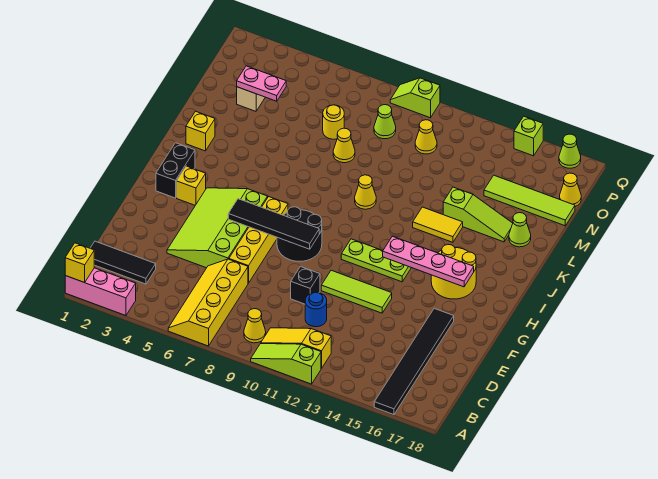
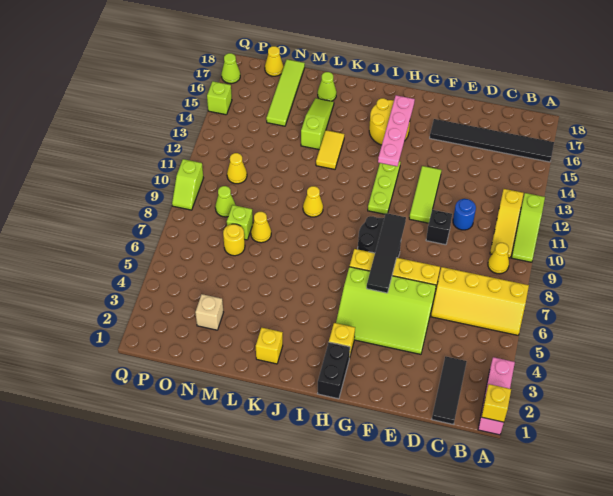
black 1x2 brick [156,143,195,198] -> black 1x2 brick turned to [317,342,350,399]
pink 1x2 plate [237,66,286,101] -> none
none -> lime 1x1 brick [227,205,253,240]

